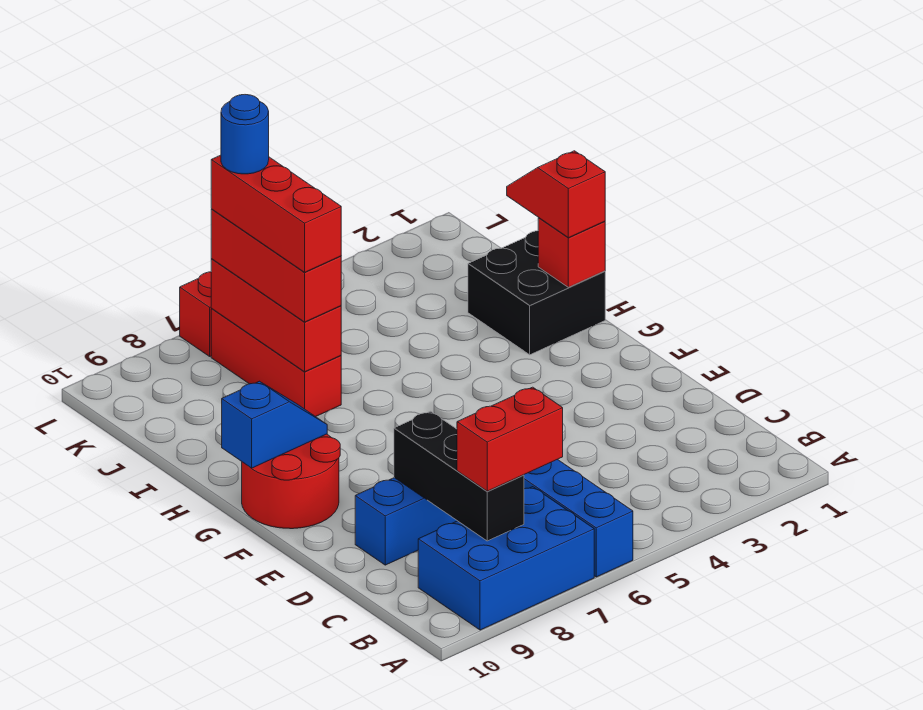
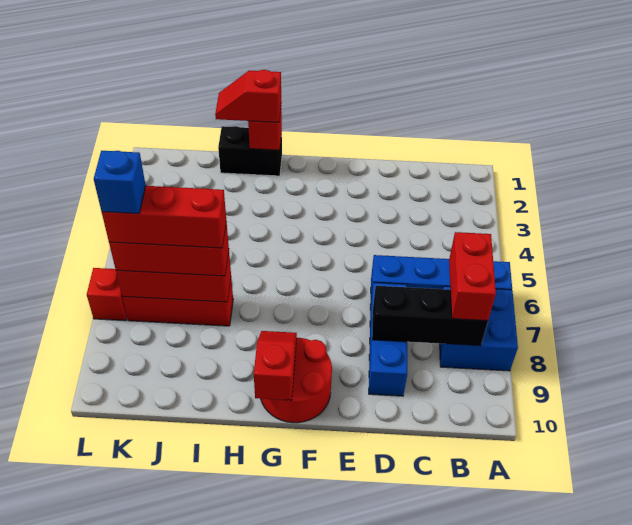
blue 2x3 brick [418,487,594,630] -> blue 2x2 brick [440,286,518,371]
blue 1x2 slope [222,381,327,468] -> red 1x2 slope [254,331,297,400]
black 2x2 brick [468,231,605,355] -> black 1x2 brick [218,126,282,176]
blue 1x1 round brick [221,95,269,174] -> blue 1x1 brick [94,151,146,214]

